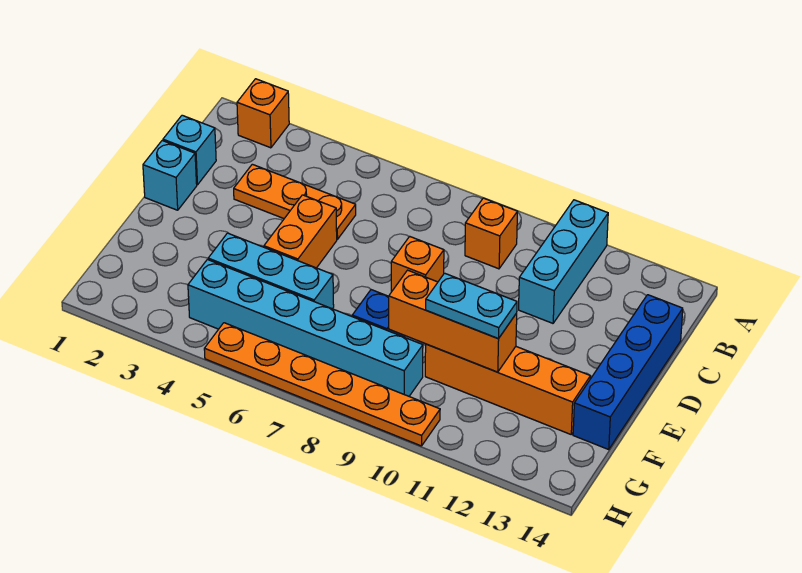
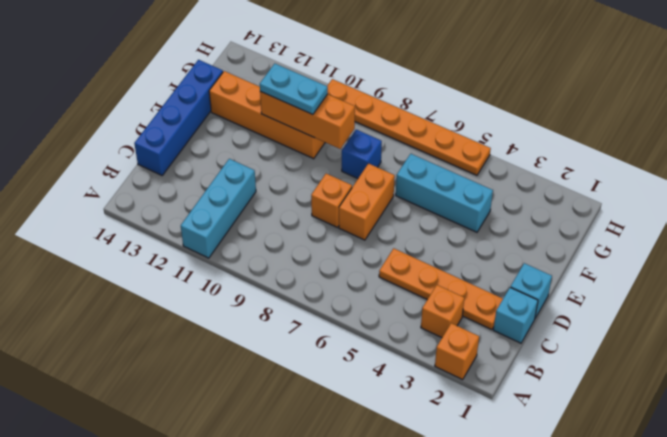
orange 1x1 brick [465,198,518,269] -> orange 1x1 brick moved to [421,285,464,338]
orange 1x3 plate [234,164,356,239] -> orange 1x4 plate [379,248,503,330]
orange 1x2 brick [264,195,337,268] -> orange 1x2 brick moved to [339,164,395,240]
cyan 1x6 brick [188,260,423,396] -> none

